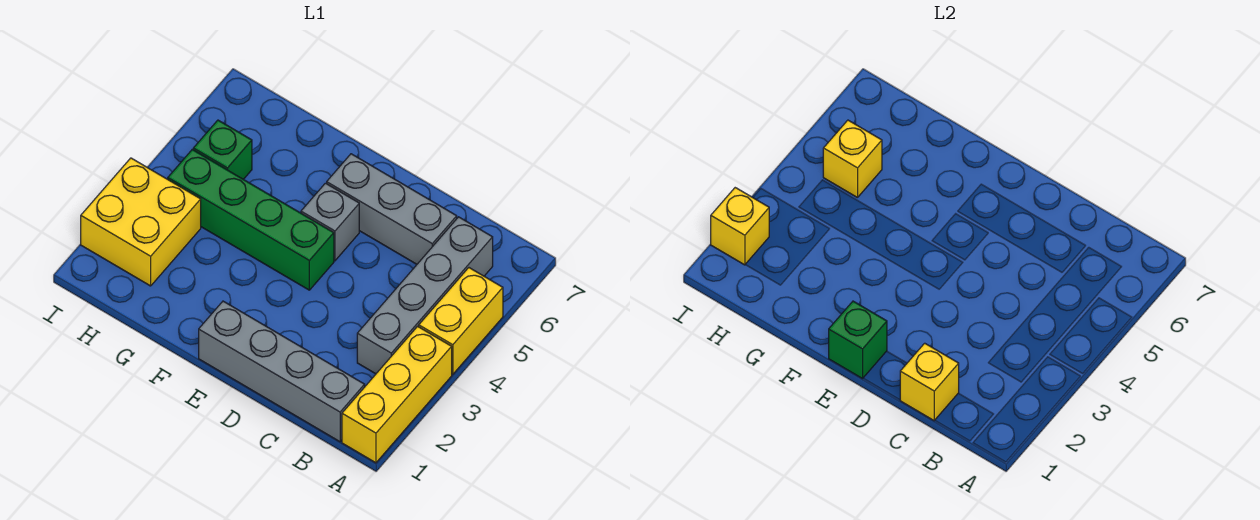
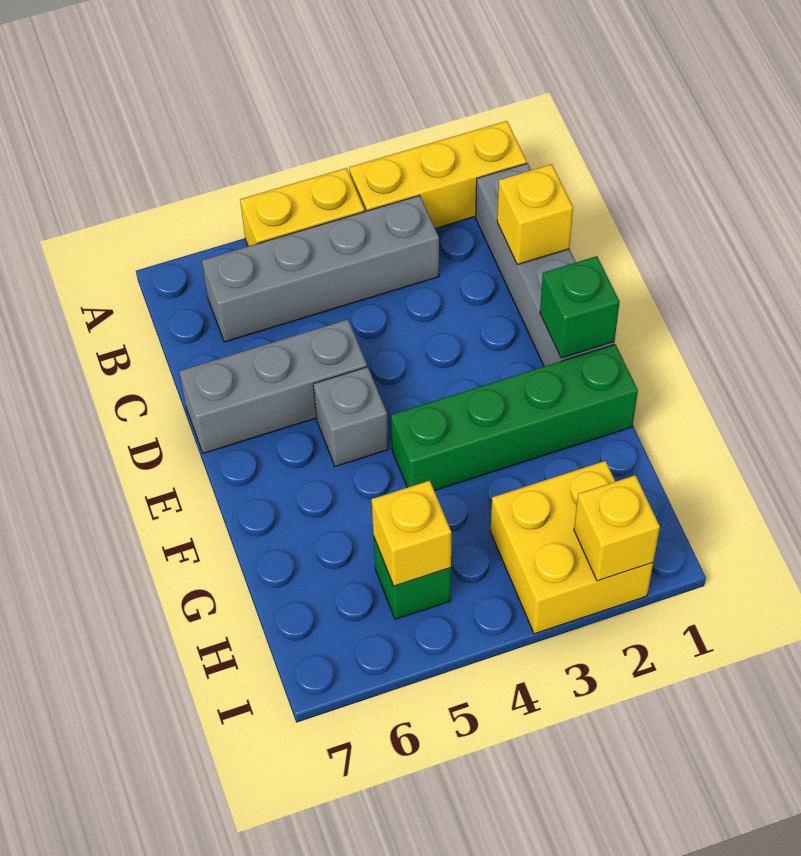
grey 1x3 brick [327,154,457,264] -> grey 1x3 brick turned to [179,319,367,453]
green 1x4 brick [168,150,334,290] -> green 1x4 brick turned to [391,344,638,491]

